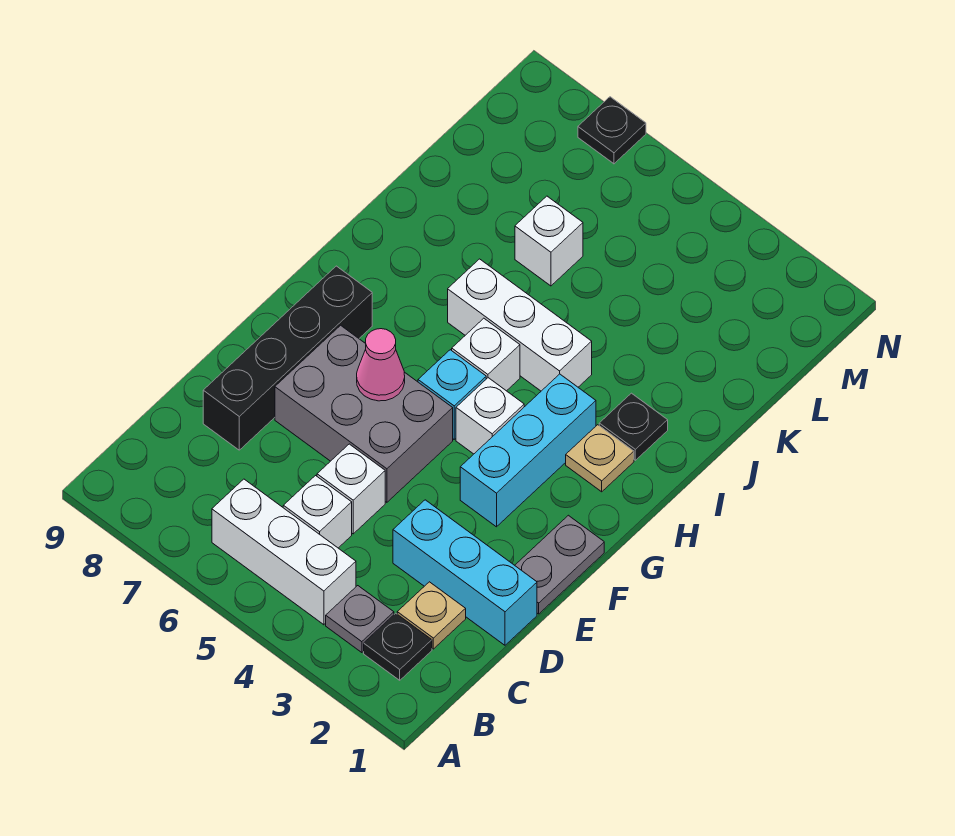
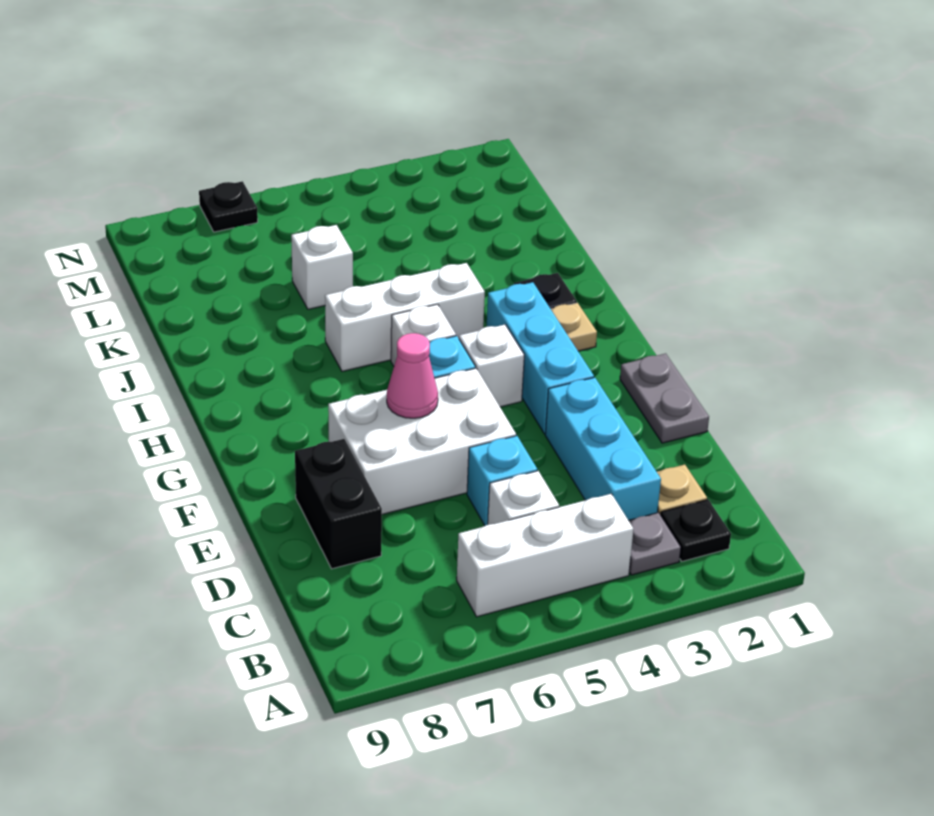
cyan 1x3 brick [393,500,537,645] -> cyan 1x3 brick turned to [545,377,661,520]
white 1x1 brick [317,444,385,534] -> cyan 1x1 brick [467,436,537,526]
black 1x4 brick [203,266,372,450] -> black 1x2 brick [295,439,382,569]
grey 2x3 brick [275,325,453,502] -> white 2x3 brick [328,368,516,514]

